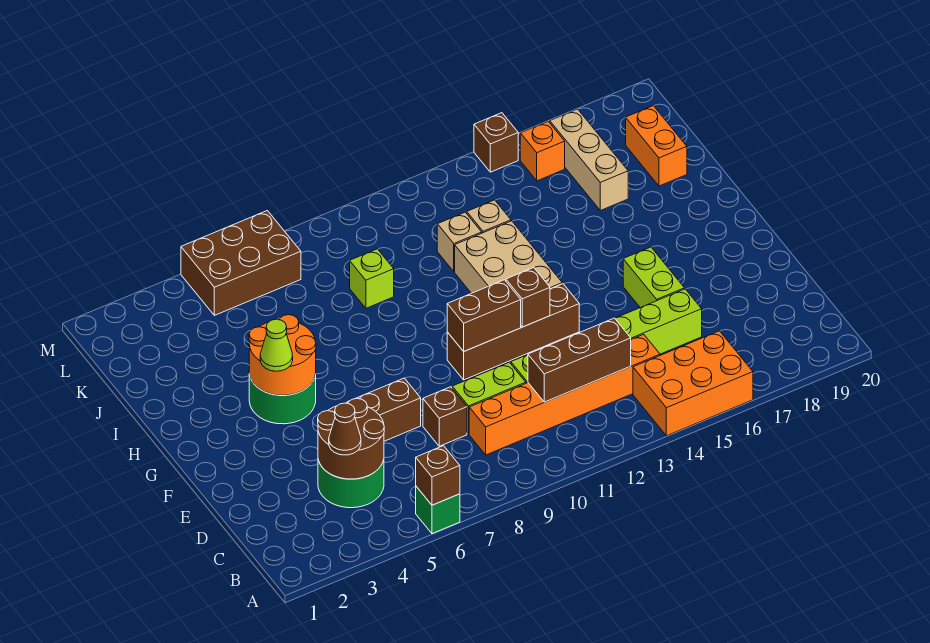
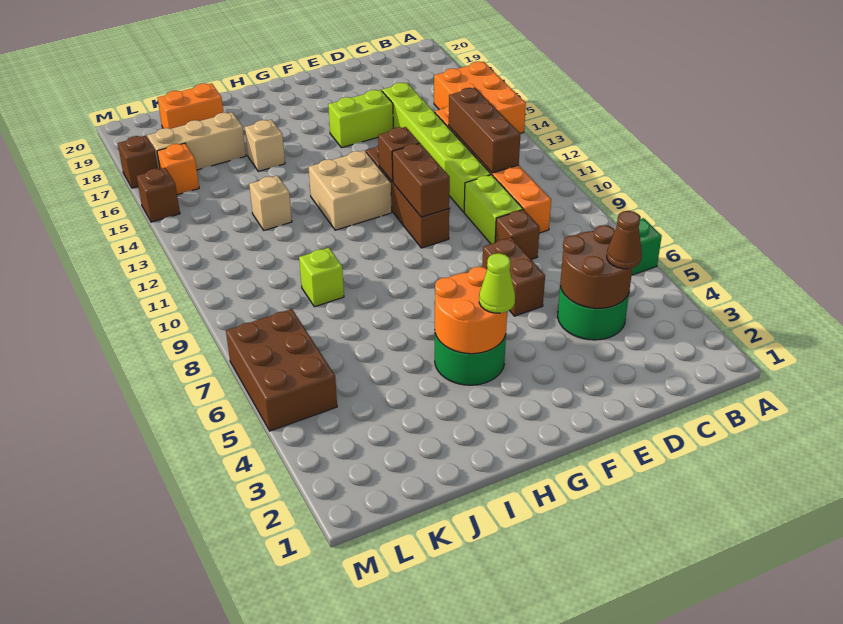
brown 1x1 brick [416,446,460,505] -> brown 1x1 brick moved to [118,136,158,188]
tan 2x3 brick [455,221,562,293] -> tan 2x2 brick [309,150,392,230]
tan 1x1 brick [437,212,482,272] -> tan 1x1 brick moved to [245,120,285,171]

